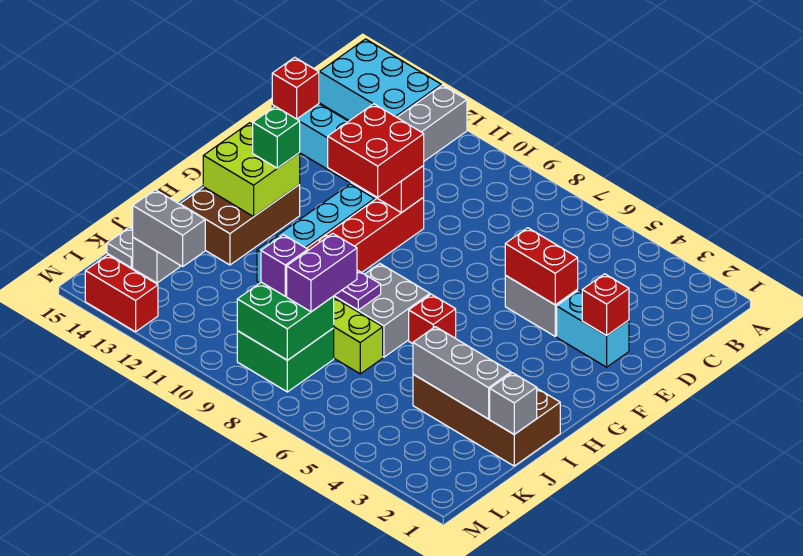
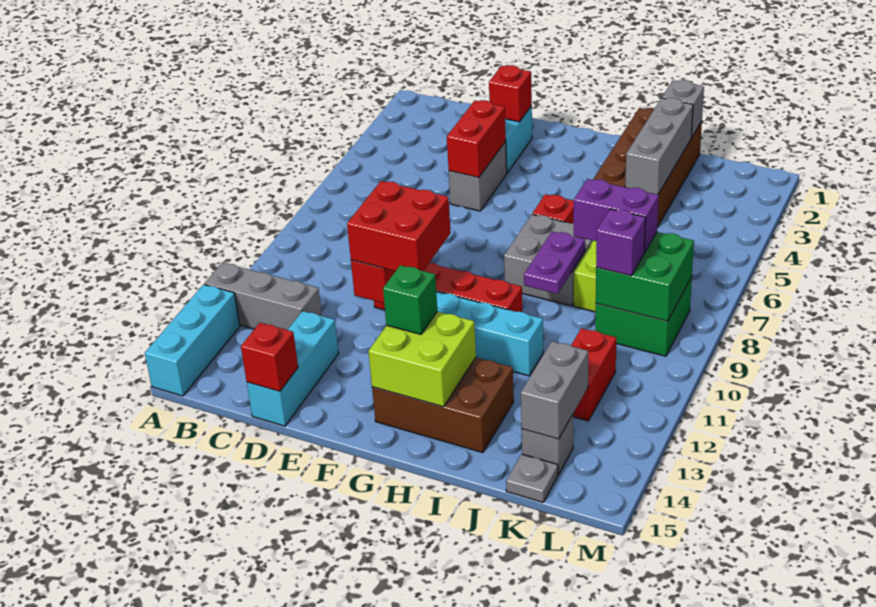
cyan 2x3 brick [319,39,441,121] -> cyan 1x3 brick [145,284,240,396]
red 1x2 brick [85,255,158,332] -> red 1x2 brick moved to [571,328,616,421]

